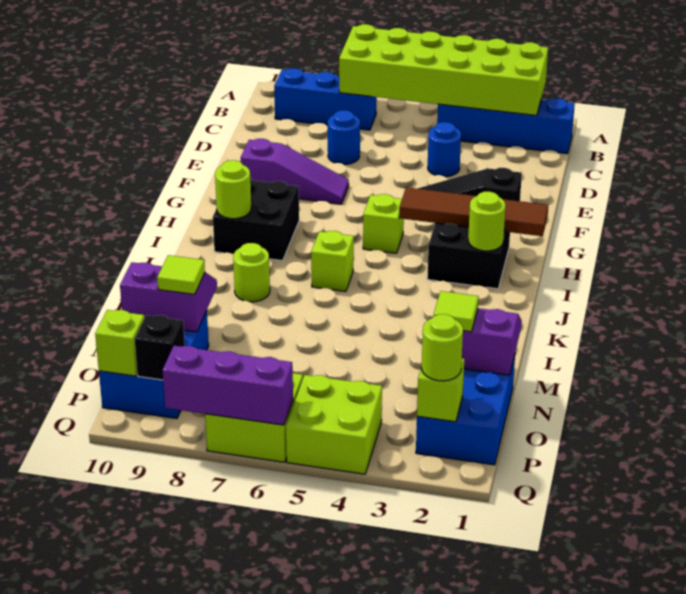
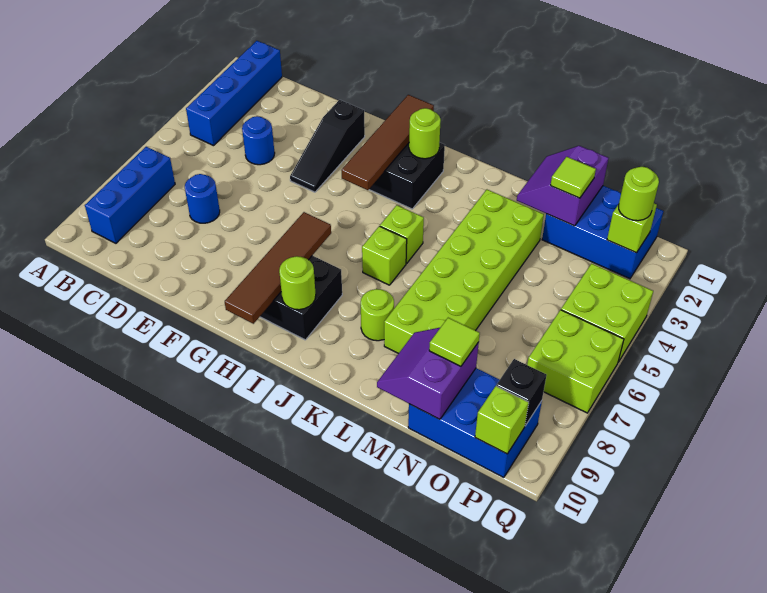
lime 2x6 brick [339,24,548,116] -> lime 2x6 brick moved to [384,190,544,354]
purple 1x3 slope [240,139,349,204] -> none
lime 1x1 brick [363,194,404,253] -> lime 1x1 brick moved to [380,205,424,263]
none -> brown 1x4 tile [225,212,331,324]
purple 1x3 brick [162,346,293,425] -> none

